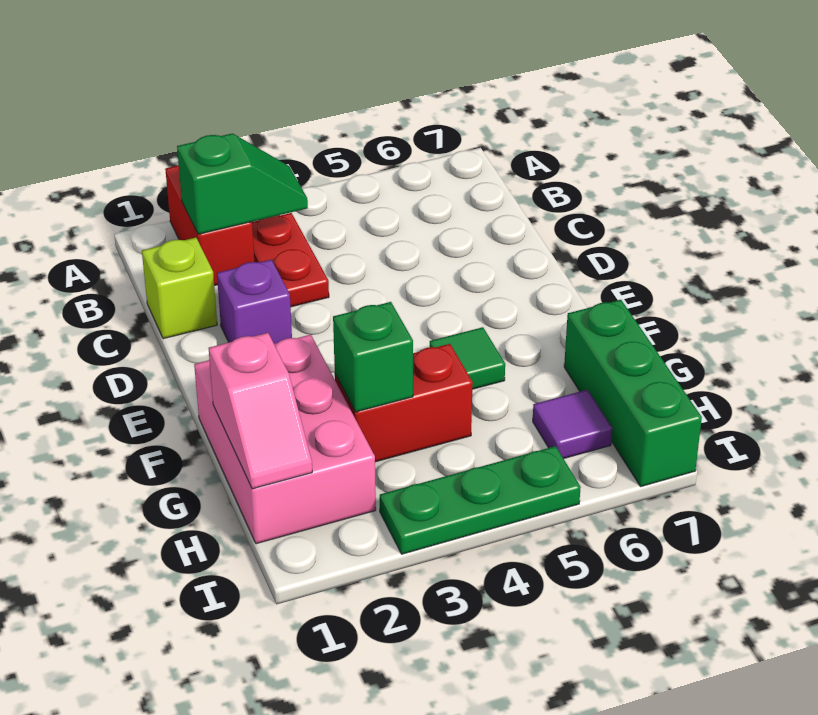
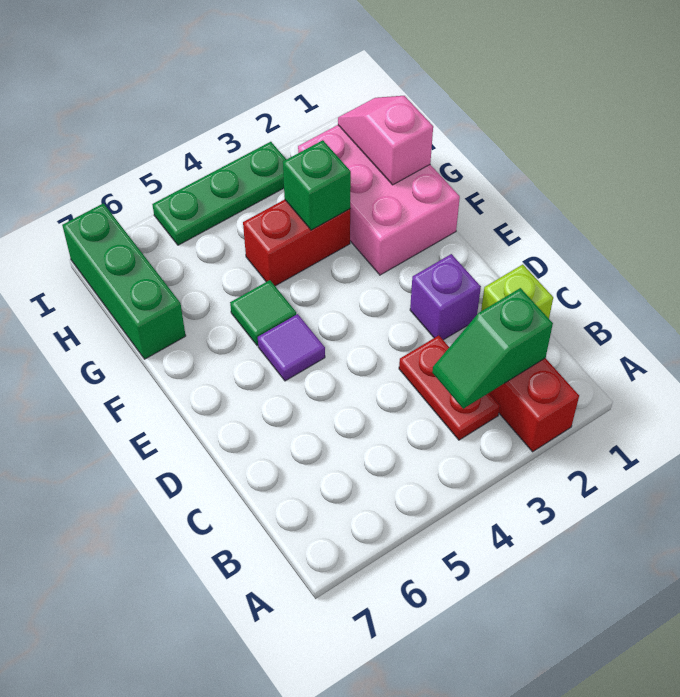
purple 1x1 tile [533,390,612,459] -> purple 1x1 tile moved to [258,314,325,381]

